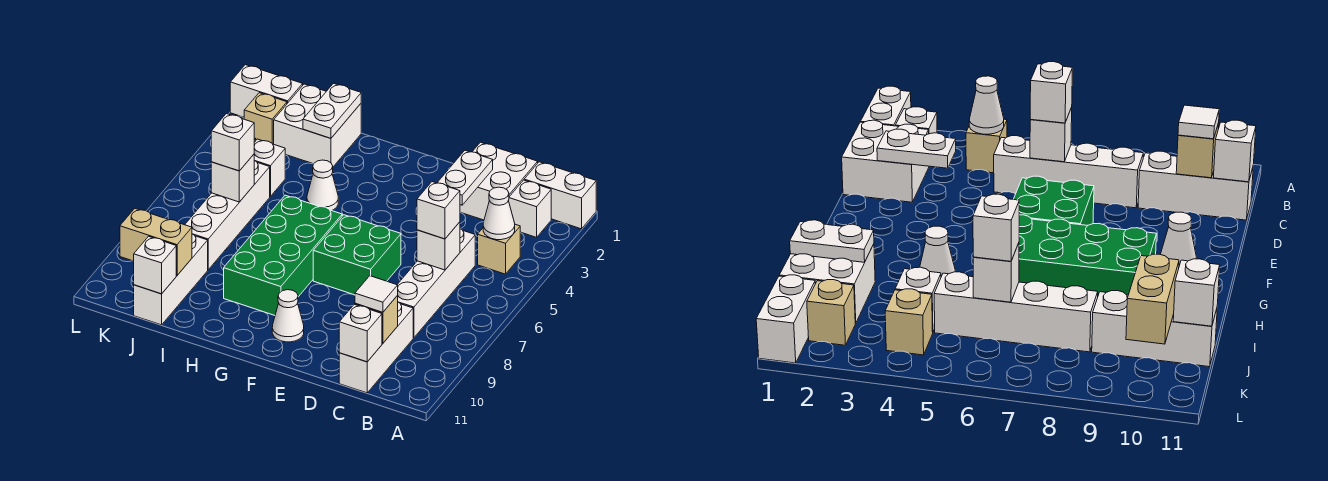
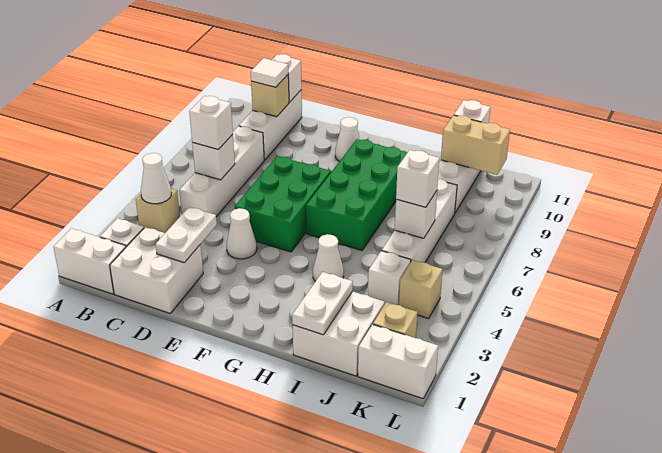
none -> white 1x1 cone [227,208,257,259]
green 2x2 brick [313,215,401,295] -> green 2x3 brick [235,156,331,252]

